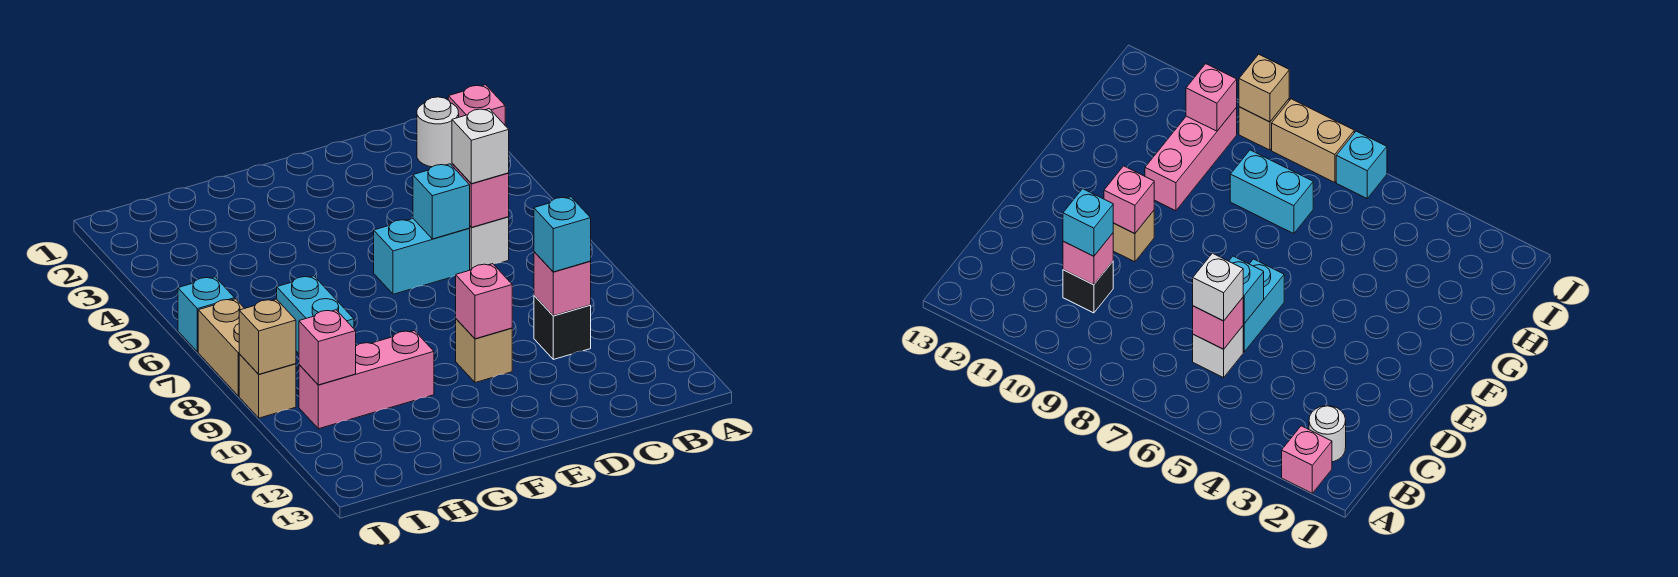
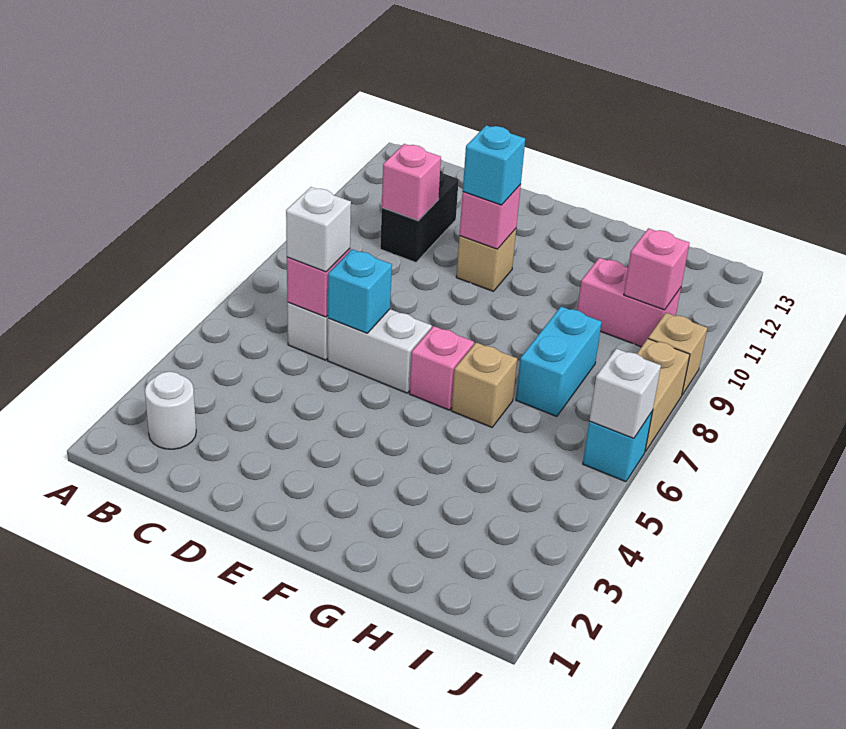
pink 1x1 brick [448,85,505,125] -> pink 1x1 brick moved to [409,326,474,410]
black 1x1 brick [534,296,591,359] -> black 1x2 brick [380,170,459,262]
cyan 1x1 brick [534,197,591,272] -> cyan 1x1 brick moved to [463,125,525,205]
cyan 1x2 brick [374,219,470,294] -> white 1x2 brick [328,309,432,393]
pink 1x3 brick [299,331,434,429] -> pink 1x2 brick [577,258,681,347]
none -> white 1x1 brick [589,349,661,438]
tan 1x1 brick [239,299,296,374] -> tan 1x1 brick moved to [451,342,517,427]

